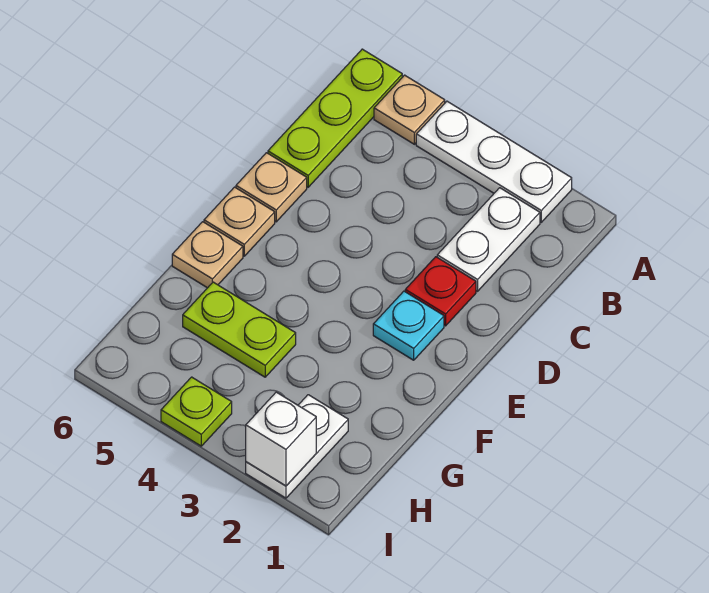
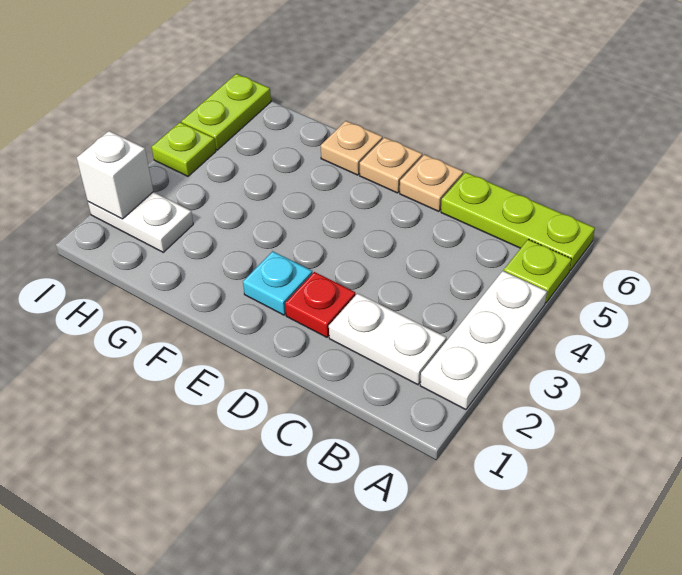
tan 1x1 plate [374,75,445,144] -> lime 1x1 plate [504,239,572,303]
lime 1x2 plate [183,282,296,377] -> lime 1x2 plate moved to [181,74,271,150]

